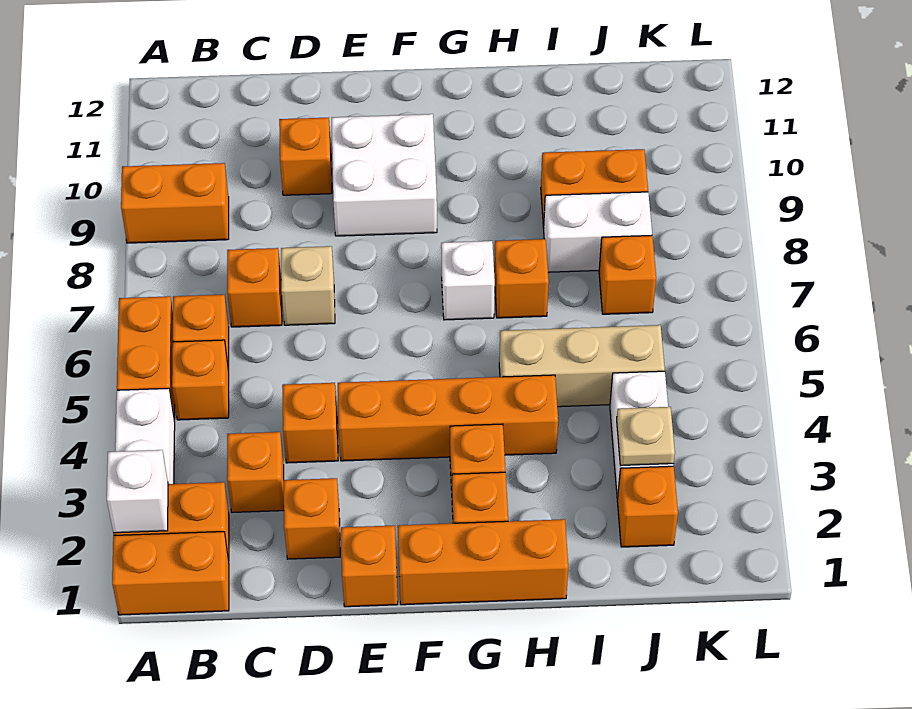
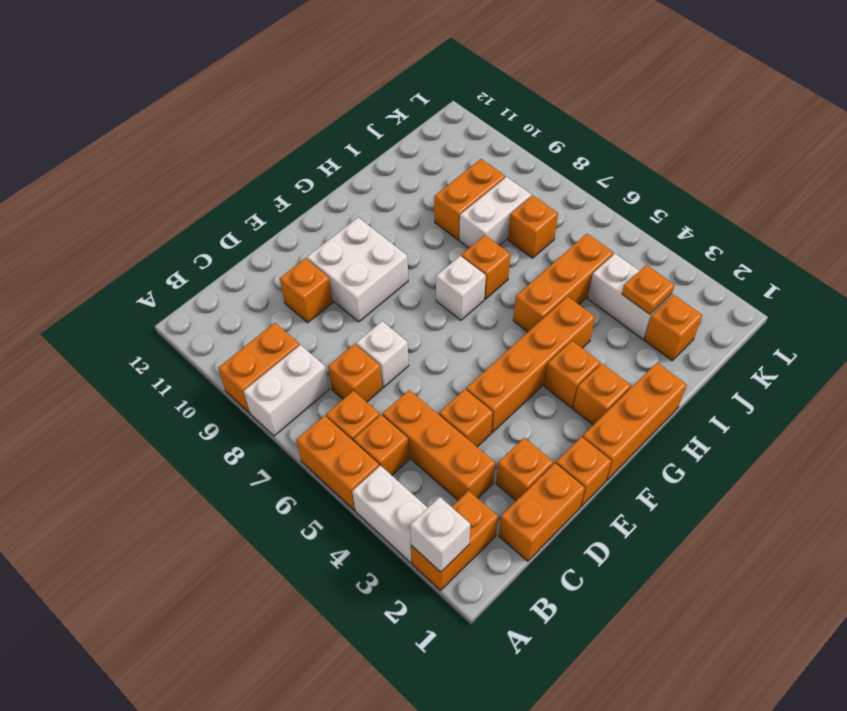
orange 1x2 brick [112,532,229,615] -> orange 1x2 brick moved to [499,463,585,561]
none -> white 1x2 brick [244,345,329,436]
orange 1x1 brick [227,432,284,512] -> orange 1x3 brick [383,390,495,500]
tan 1x1 brick [281,246,335,325] -> white 1x1 brick [356,321,409,387]
tan 1x3 brick [499,325,665,407] -> orange 1x3 brick [513,234,613,332]
tan 1x1 plate [617,407,675,466] -> orange 1x1 plate [622,265,675,314]

